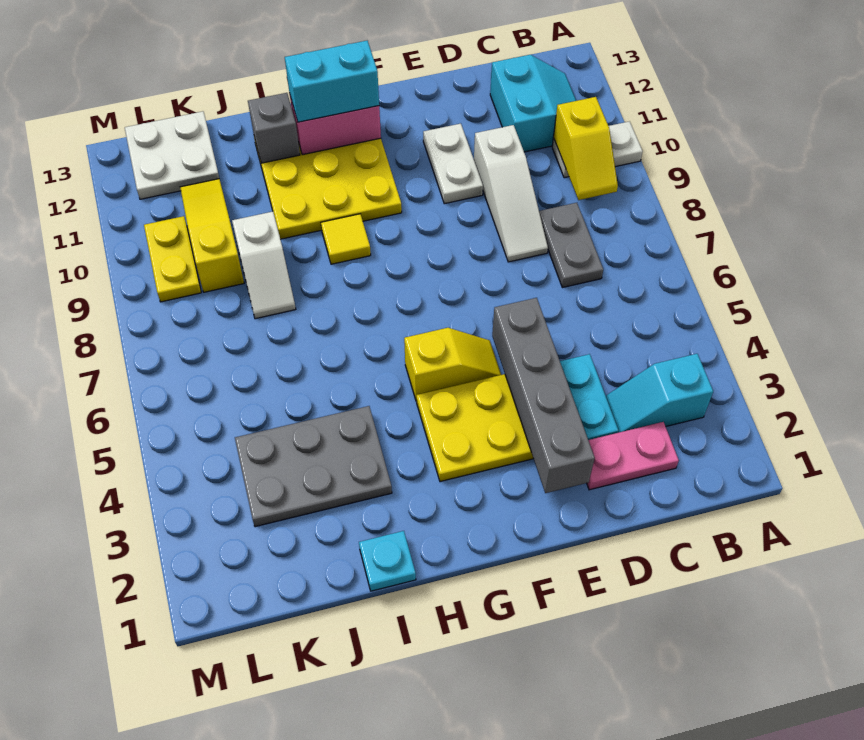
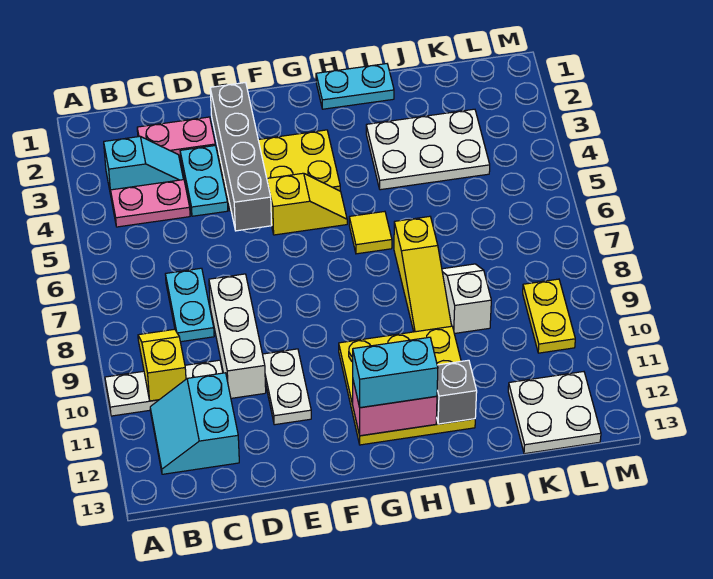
white 1x2 plate [552,121,643,178] -> white 1x3 plate [105,360,223,416]
none -> pink 1x2 plate [111,180,190,227]
grey 1x2 plate [539,203,603,288] -> cyan 1x2 plate [165,268,214,342]
white 1x3 slope [474,125,548,262] -> white 1x3 brick [209,274,266,398]
yellow 1x2 slope [404,328,501,401] -> yellow 1x2 slope turned to [267,173,347,235]
yellow 1x1 tile [321,214,371,264] -> yellow 1x1 tile moved to [349,211,392,254]
cyan 1x1 plate [359,531,416,591] -> cyan 1x2 plate [316,64,394,109]
grey 2x3 plate [235,406,392,527] -> white 2x3 plate [366,109,490,190]
yellow 1x3 slope [180,179,244,292] -> yellow 1x3 slope moved to [394,216,452,332]

